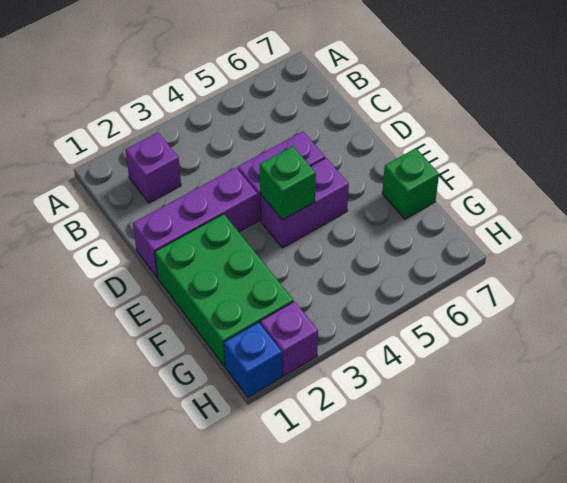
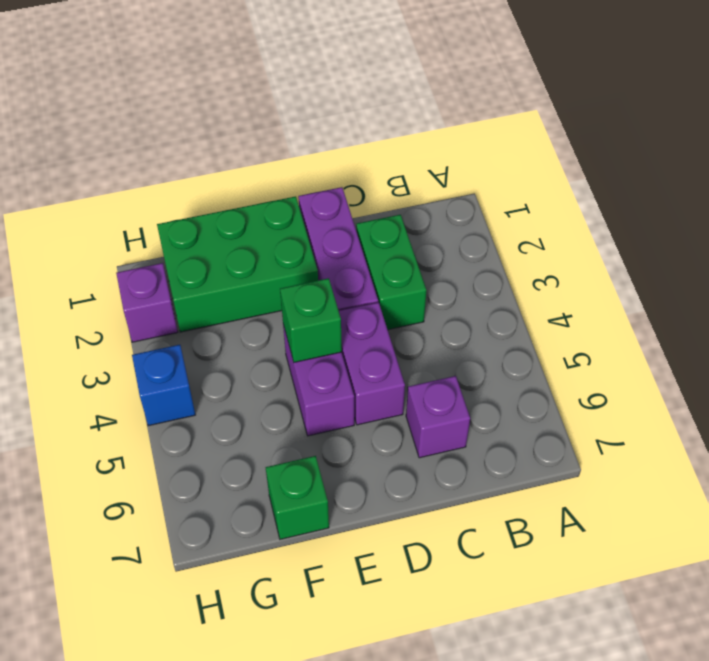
purple 1x1 brick [126,133,181,203] -> purple 1x1 brick moved to [406,376,470,458]
none -> green 1x2 brick [356,215,426,330]
blue 1x1 brick [224,322,282,397] -> blue 1x1 brick moved to [132,345,195,426]

